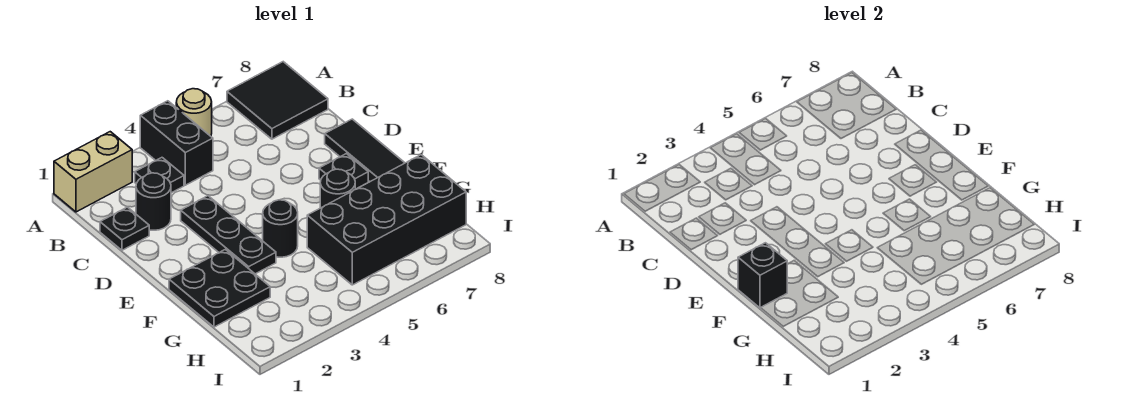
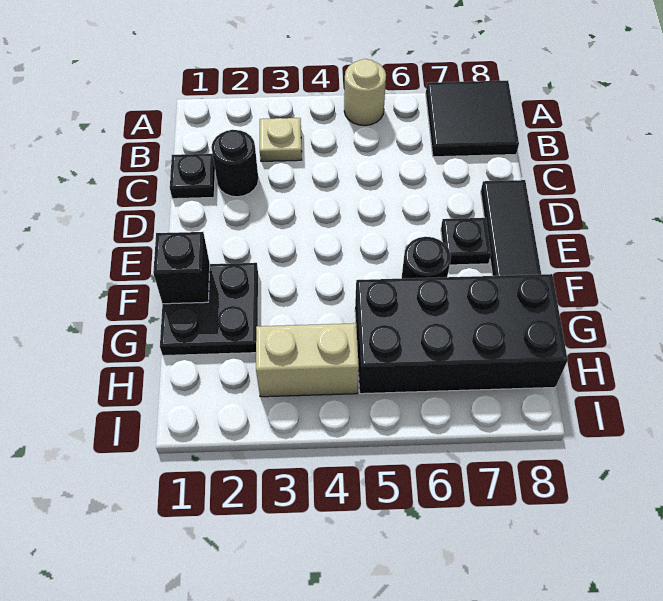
tan 1x2 brick [54,132,132,212] -> tan 1x2 brick moved to [256,323,359,397]
black 1x2 brick [140,101,213,185] -> none
black 1x1 plate [135,158,184,193] -> tan 1x1 plate [260,118,302,161]
black 1x3 plate [181,196,276,274] -> none
black 1x1 round brick [263,200,298,257] -> none

